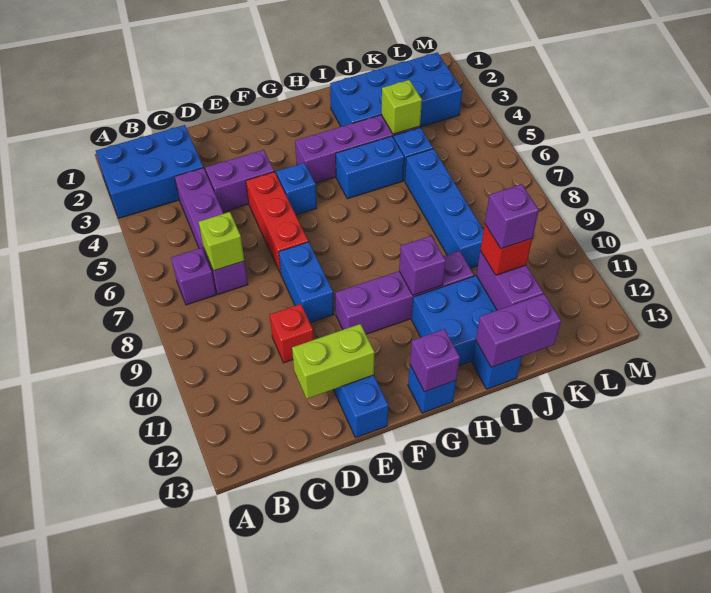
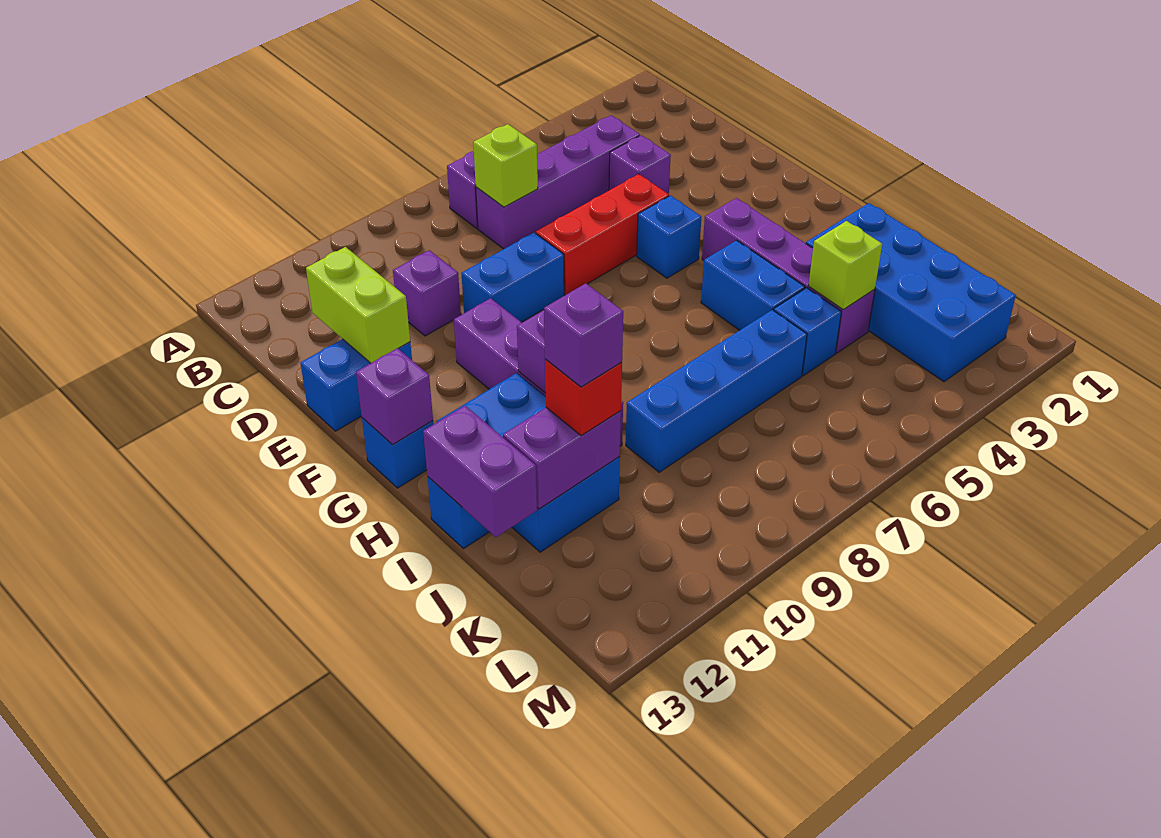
blue 2x3 brick [96,125,203,218] -> none
purple 1x2 brick [205,150,274,212] -> purple 1x1 brick [609,135,671,194]
red 1x1 brick [270,304,314,363] -> purple 1x1 brick [393,250,461,336]

